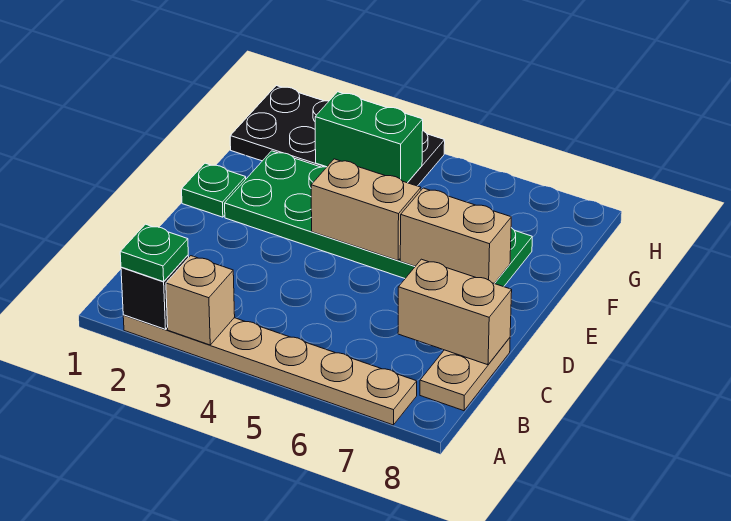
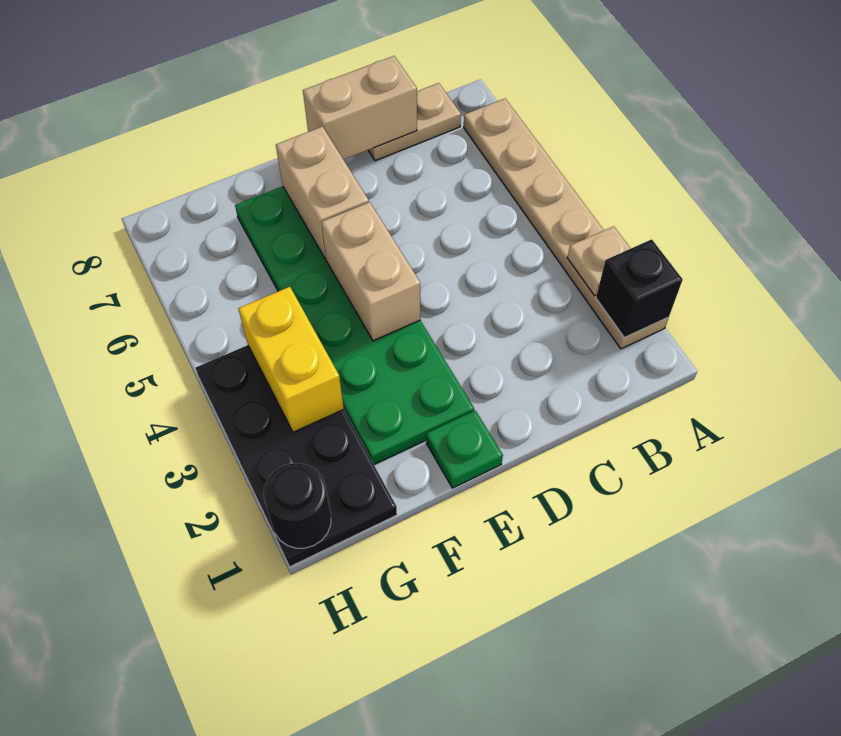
green 1x1 plate [120,224,188,282] -> none
tan 1x1 brick [166,256,235,345] -> tan 1x1 plate [567,226,631,296]
tan 1x2 brick [398,259,512,365] -> tan 1x2 brick turned to [303,56,417,160]
green 1x2 brick [315,92,423,183] -> yellow 1x2 brick [238,287,344,432]
none -> black 1x1 round brick [264,463,331,548]

